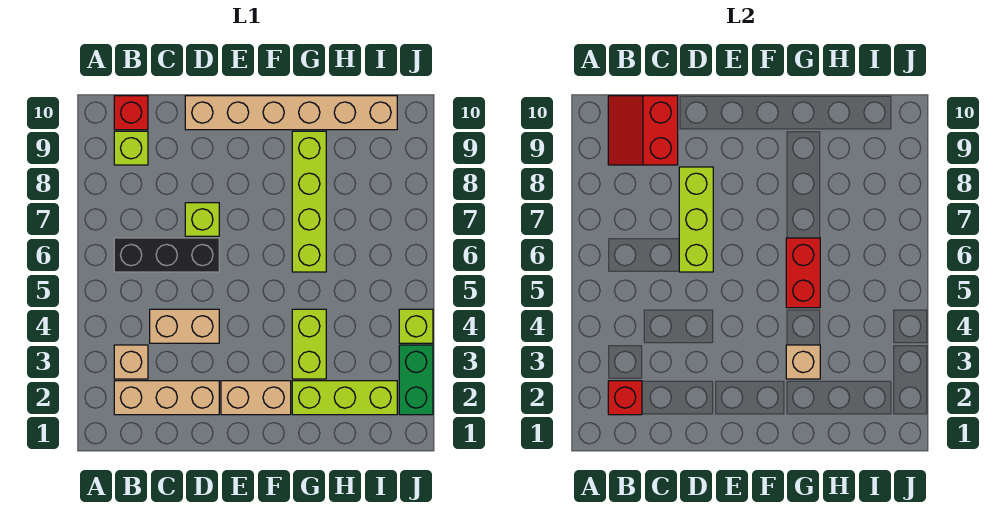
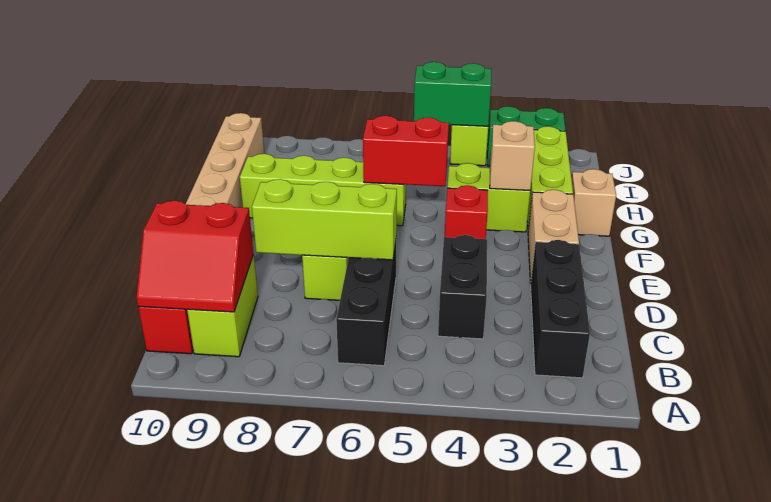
tan 1x3 brick [114,381,219,415] -> black 1x3 brick [530,240,590,378]
red 1x1 brick [608,381,642,415] -> red 1x1 brick moved to [445,185,488,239]
tan 1x1 brick [114,345,148,379] -> tan 1x1 brick moved to [572,169,616,236]
lime 1x1 brick [114,131,148,165] -> lime 1x2 brick [187,255,258,357]
tan 1x2 brick [150,309,219,343] -> black 1x2 brick [438,235,487,339]
none -> green 1x2 brick [414,62,491,126]

